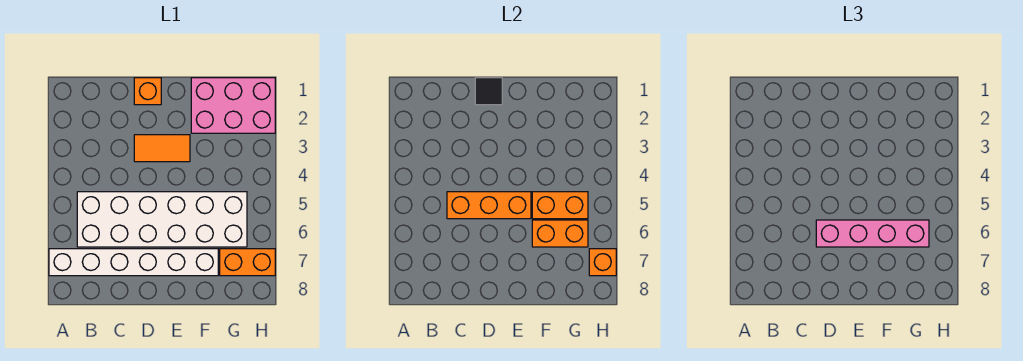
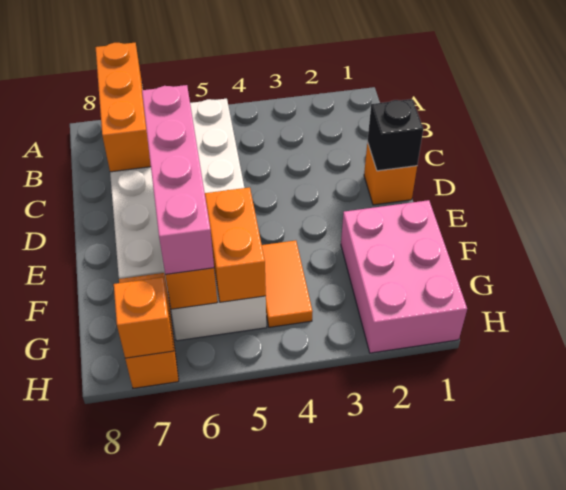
orange 1x3 brick [447,192,531,219] -> orange 1x3 brick moved to [95,43,151,172]
black 1x1 tile [475,78,502,105] -> black 1x1 brick [368,99,423,171]
orange 1x2 tile [134,135,190,162] -> orange 1x2 tile moved to [262,240,313,327]

